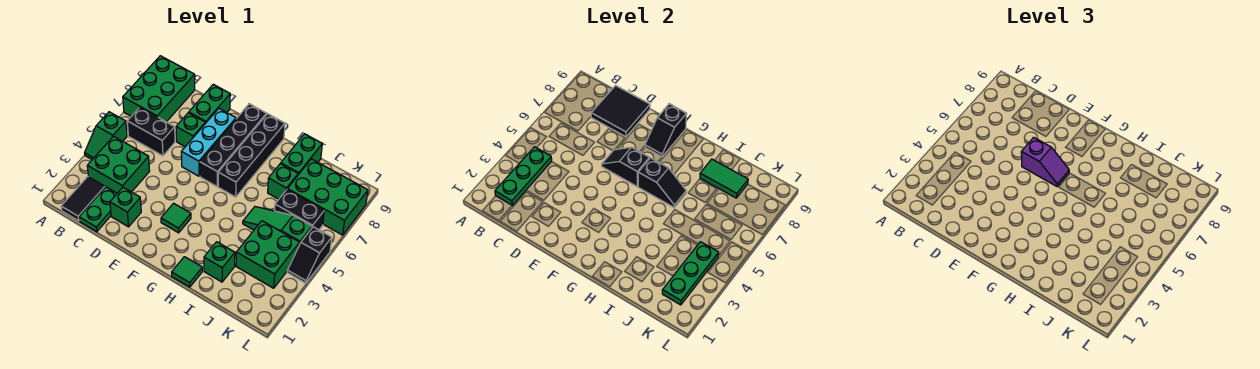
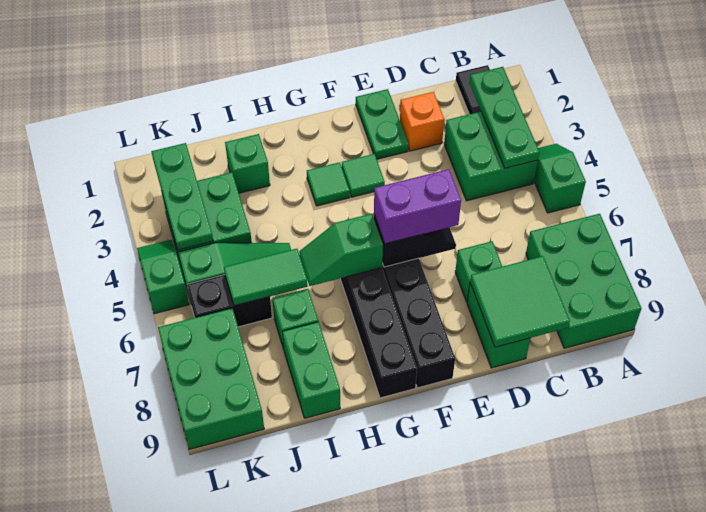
black 1x2 brick [127,107,175,156] -> none
green 1x2 plate [79,187,117,232] -> green 1x2 plate moved to [356,89,409,159]
black 2x2 tile [591,86,650,137] -> green 2x2 tile [470,256,570,347]
green 1x1 brick [110,187,141,227] -> orange 1x1 brick [400,92,444,151]
cyan 1x3 brick [181,109,236,176] -> none
purple 1x2 slope [1021,137,1069,186] -> purple 1x2 brick [374,169,461,244]
black 1x2 slope [645,104,687,157] -> none
black 1x2 slope [638,158,686,207] -> green 1x2 slope [299,214,383,286]
green 1x1 tile [172,257,202,287] -> green 1x1 tile moved to [307,162,350,206]
green 1x2 tile [700,159,748,198] -> green 1x2 tile moved to [224,249,308,306]
green 2x3 brick [287,159,368,235] -> green 2x3 brick turned to [158,308,264,449]
black 1x2 slope [287,227,332,283] -> green 1x2 slope [137,240,189,314]

